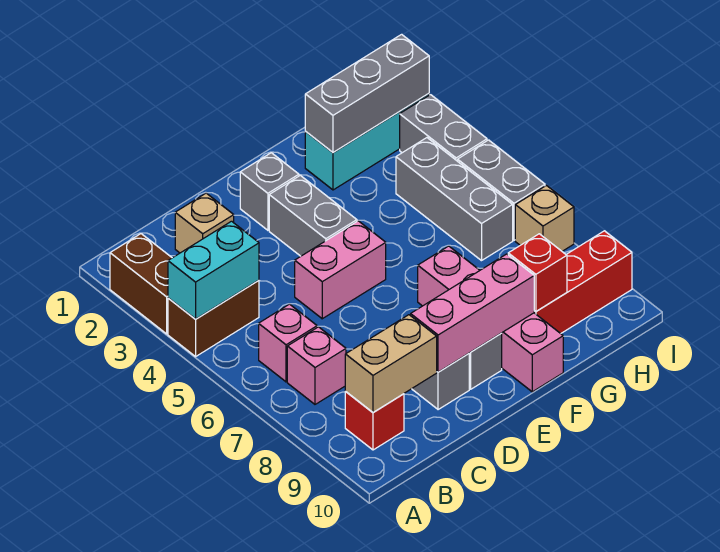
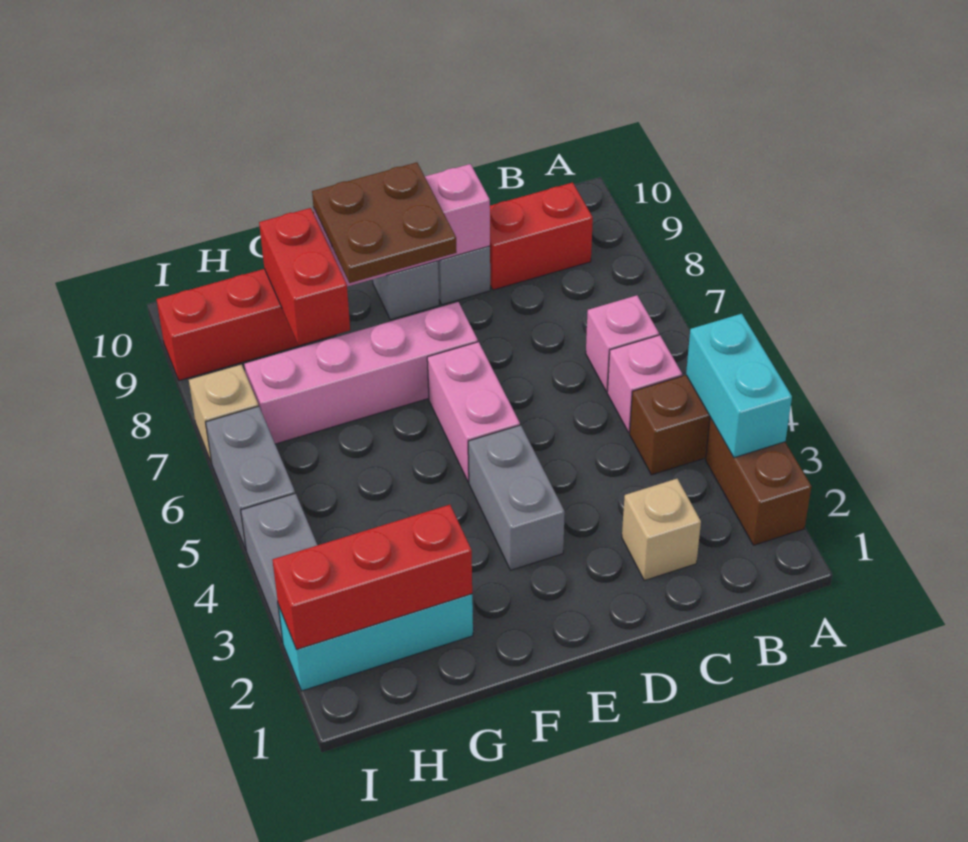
cyan 1x2 brick [168,221,259,319] -> cyan 1x2 brick turned to [686,314,792,458]
pink 1x1 brick [287,327,346,404] -> pink 1x1 brick moved to [607,335,682,433]
red 1x1 brick [345,392,404,450] -> red 1x2 brick [490,183,593,290]
tan 1x2 brick [345,315,437,413] -> none
pink 1x2 brick [295,221,386,319] -> pink 1x2 brick turned to [427,342,520,482]
grey 1x1 brick [240,153,299,230] -> none
none -> brown 2x2 plate [312,162,457,283]
pink 1x4 brick [418,246,563,392] -> pink 1x4 brick turned to [244,302,478,444]
grey 1x3 brick [305,34,429,153] -> red 1x3 brick [273,505,472,650]
red 1x1 brick [508,234,567,311] -> red 1x2 brick [259,208,350,345]
grey 1x3 brick [396,138,513,261] -> none

